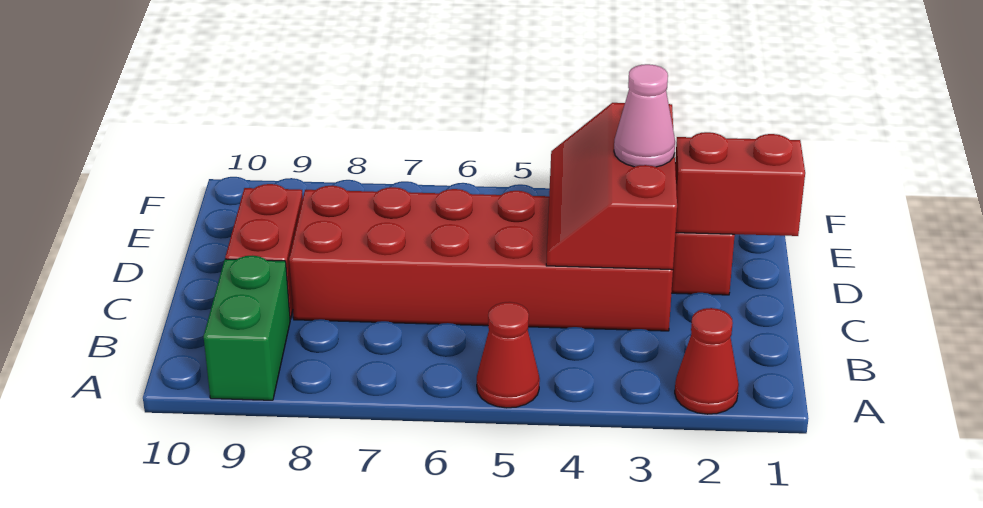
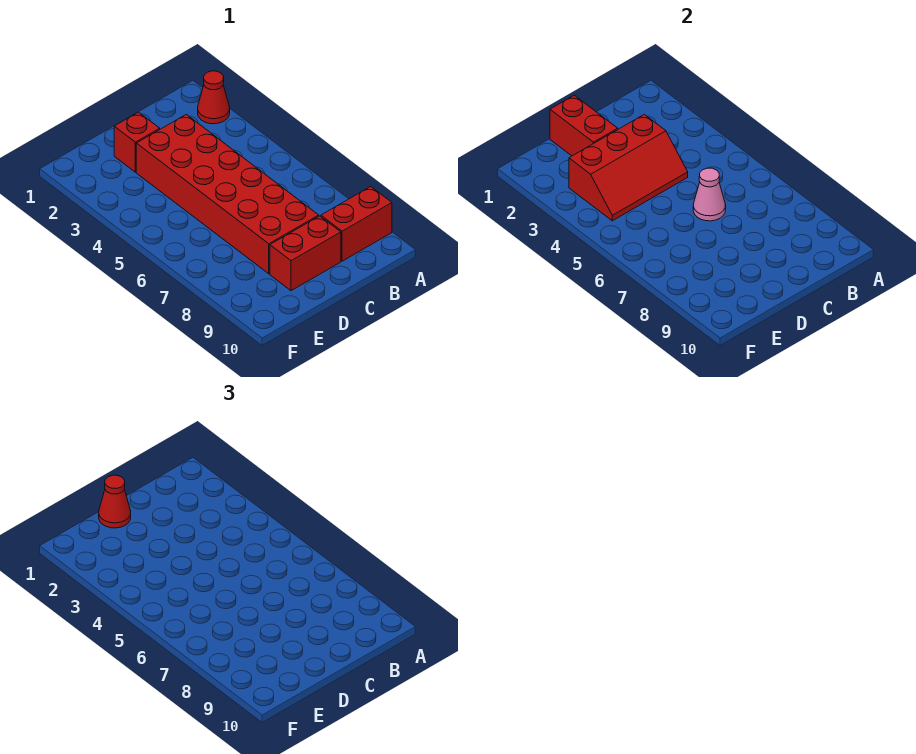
red 1x1 cone [477,302,540,408] -> red 1x1 cone moved to [99,475,131,528]
green 1x2 brick [204,256,290,400] -> red 1x2 brick [321,187,392,261]
pink 1x1 cone [614,64,675,167] -> pink 1x1 cone moved to [693,168,726,221]

